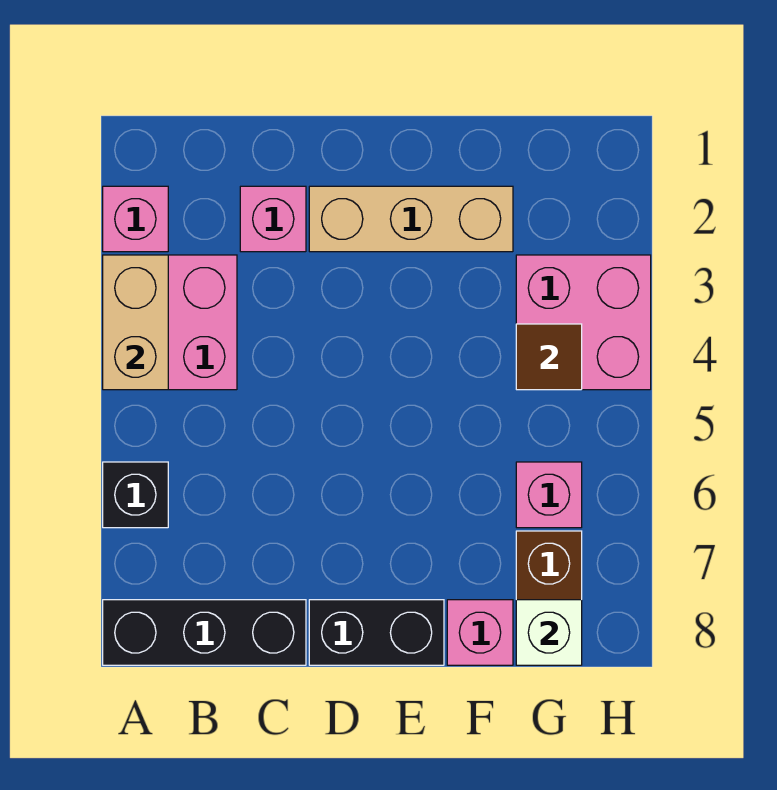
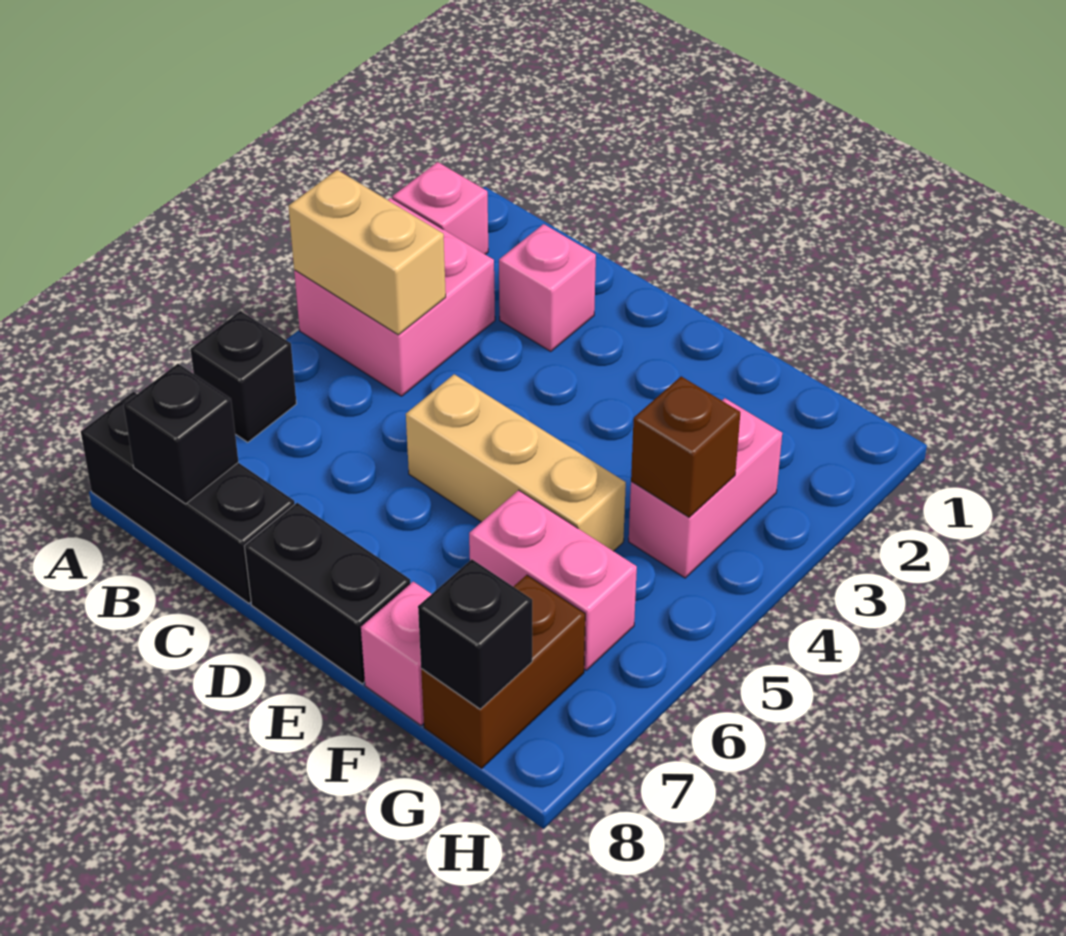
tan 1x2 brick [103,255,168,390] -> tan 1x2 brick turned to [288,170,446,335]
none -> black 1x1 brick [124,364,238,504]
tan 1x3 brick [309,186,513,252] -> tan 1x3 brick moved to [406,374,626,551]
pink 2x2 brick [516,255,651,390] -> pink 1x2 brick [629,398,782,578]
brown 1x1 tile [516,324,582,390] -> brown 1x1 brick [631,376,740,517]
pink 1x1 brick [516,462,582,528] -> pink 1x2 brick [469,490,637,670]
white 1x1 brick [516,600,582,665] -> black 1x1 brick [418,559,532,709]

